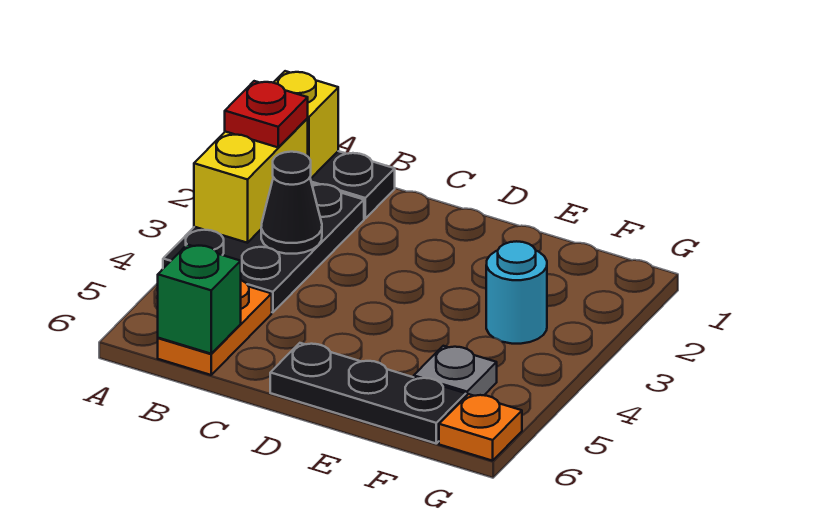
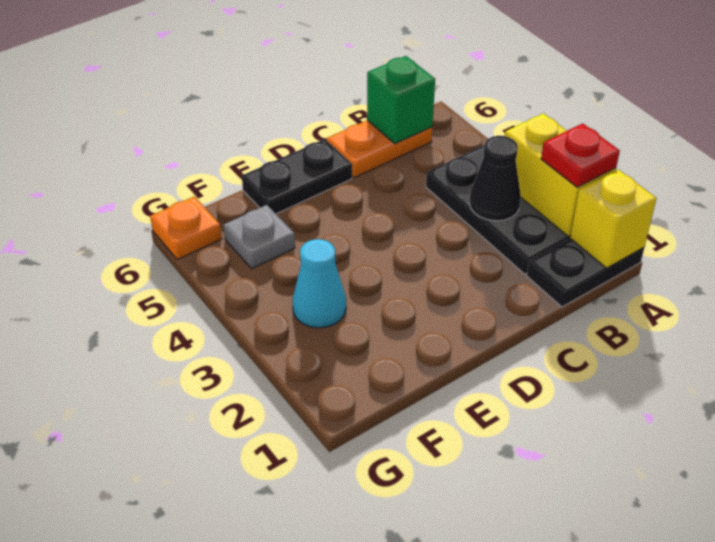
orange 1x2 plate [158,280,272,375] -> orange 1x2 plate turned to [327,120,432,178]
black 1x3 plate [270,343,466,443] -> black 1x2 plate [242,139,352,214]
cyan 1x1 round brick [486,241,547,344] -> cyan 1x1 cone [292,239,346,328]

